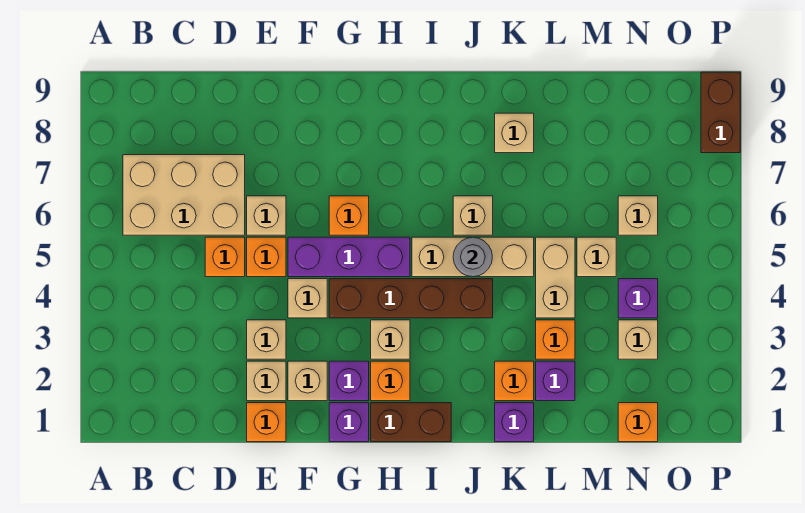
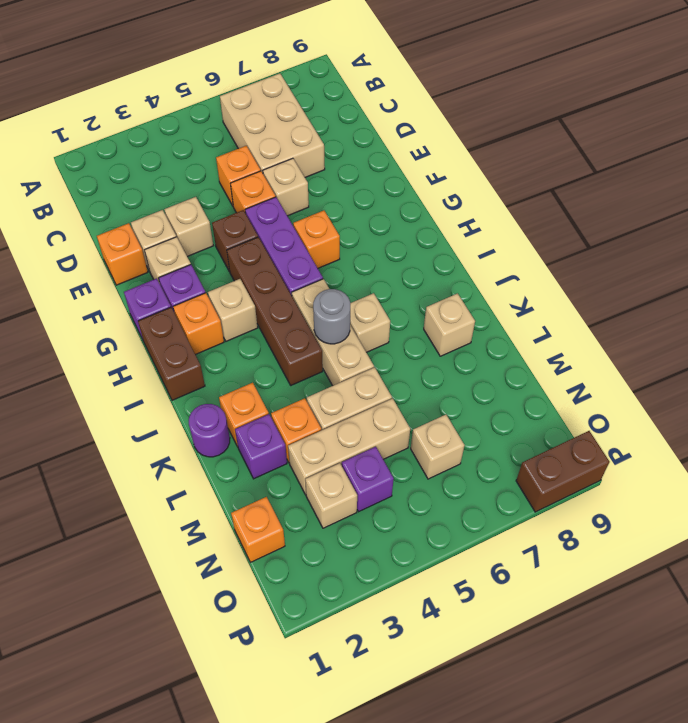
tan 1x1 brick [288,279,327,318] -> brown 1x1 brick [212,210,258,272]
purple 1x1 brick [495,403,534,442] -> purple 1x1 round brick [189,404,230,457]
tan 1x1 brick [577,237,616,277] -> tan 1x3 brick [288,398,410,495]

